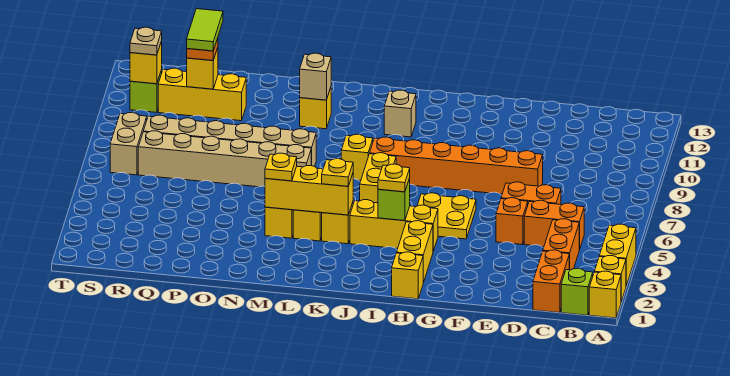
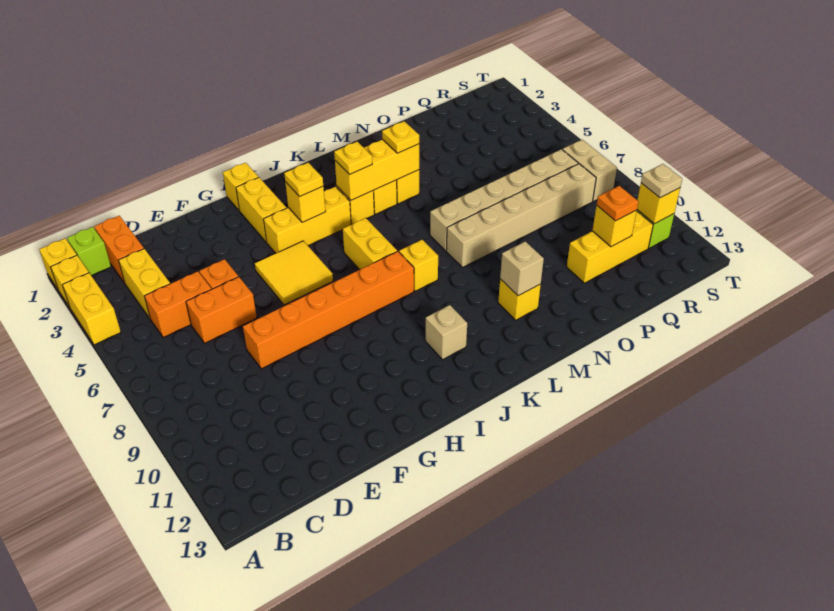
orange 1x2 brick [543,219,579,270] -> yellow 1x2 brick [119,249,170,318]
yellow 2x2 plate [417,193,476,239] -> yellow 2x2 tile [255,241,333,305]
lime 1x1 brick [378,178,410,221] -> yellow 1x1 brick [285,182,326,223]
lime 1x2 tile [187,9,223,51] -> none

